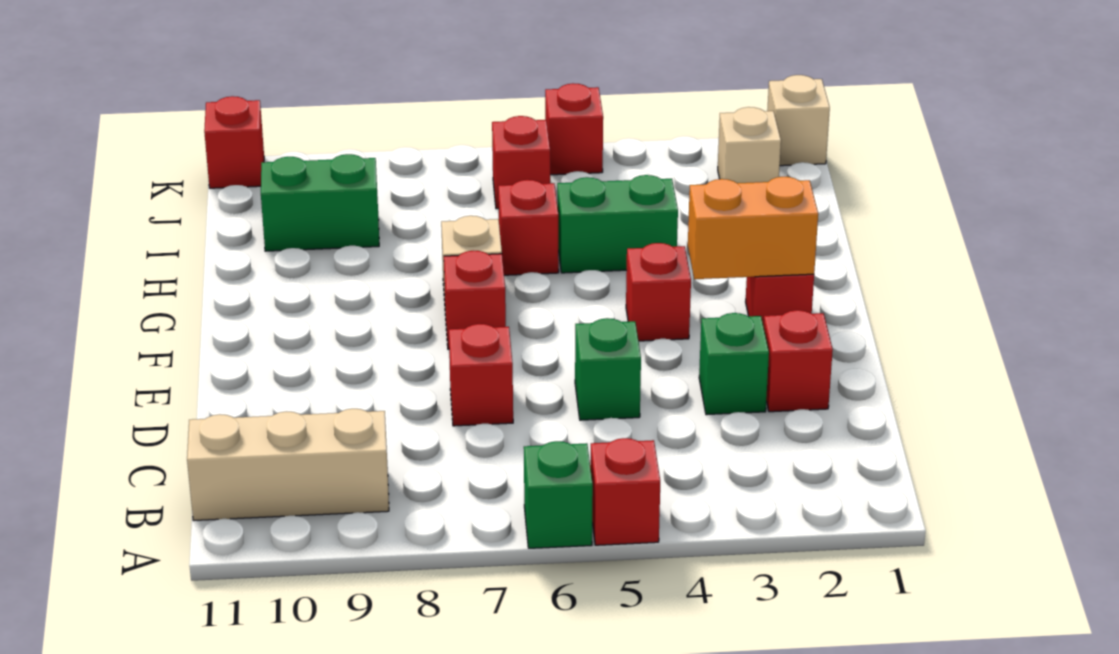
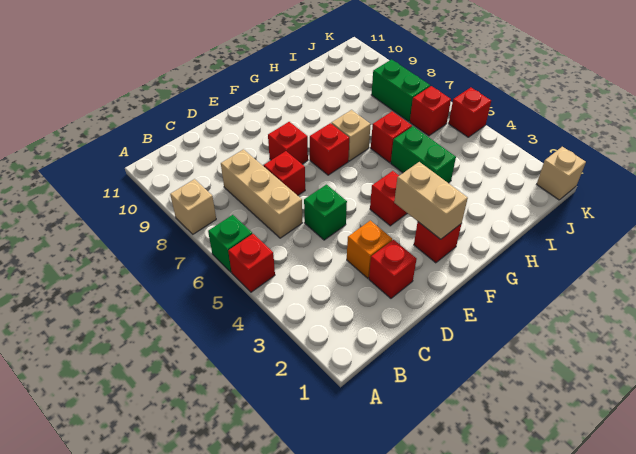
tan 1x3 brick [187,409,389,521] -> tan 1x3 brick moved to [221,149,302,238]
green 1x1 brick [699,313,769,415] -> orange 1x1 brick [347,221,392,278]
orange 1x2 brick [688,177,818,279] -> tan 1x2 brick [394,162,468,239]
green 1x2 brick [261,154,379,251] -> green 1x2 brick moved to [371,60,430,122]
tan 1x1 brick [718,107,781,183] -> tan 1x1 brick moved to [170,179,216,234]
red 1x1 brick [204,96,264,188] -> red 1x1 brick moved to [268,122,308,164]

